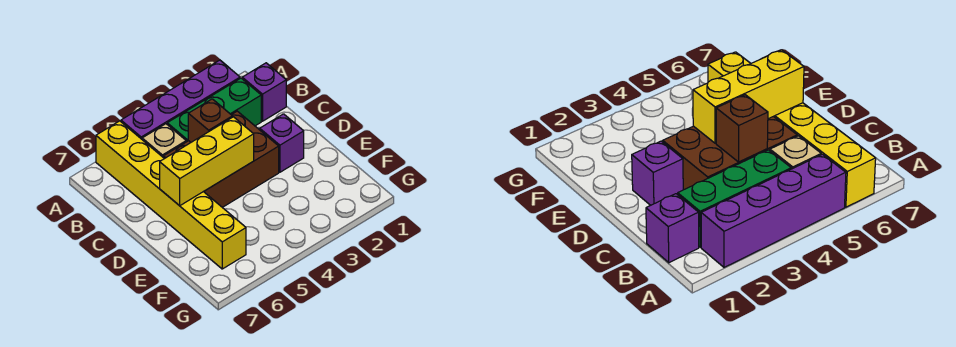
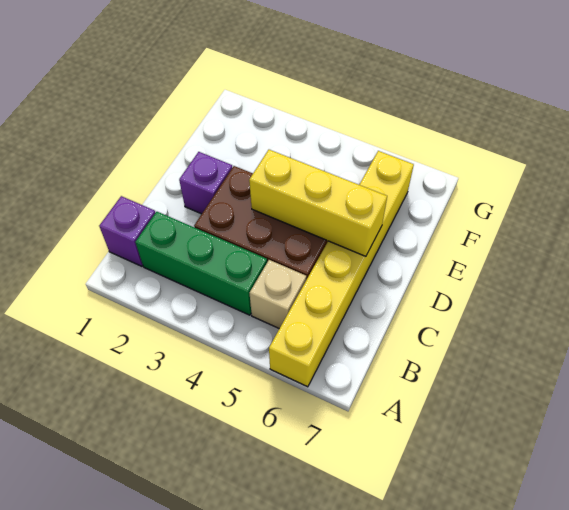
purple 1x4 brick [121,60,240,139] -> none
brown 1x1 brick [188,99,232,142] -> none

